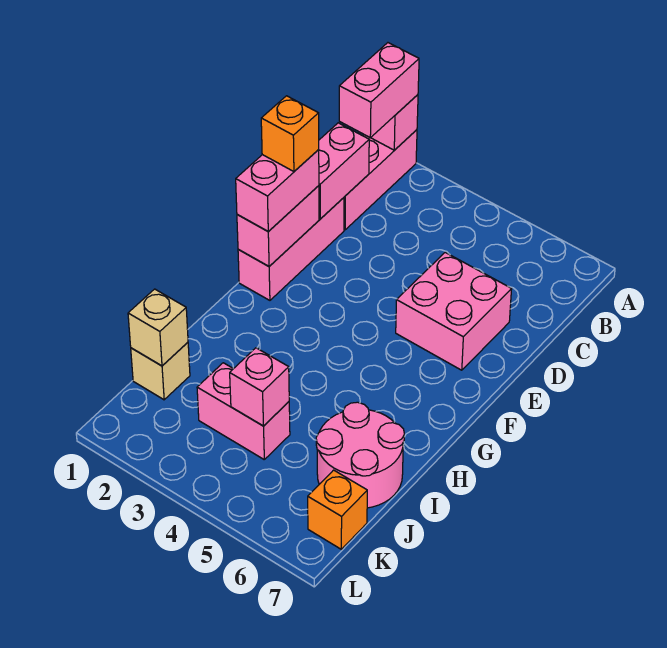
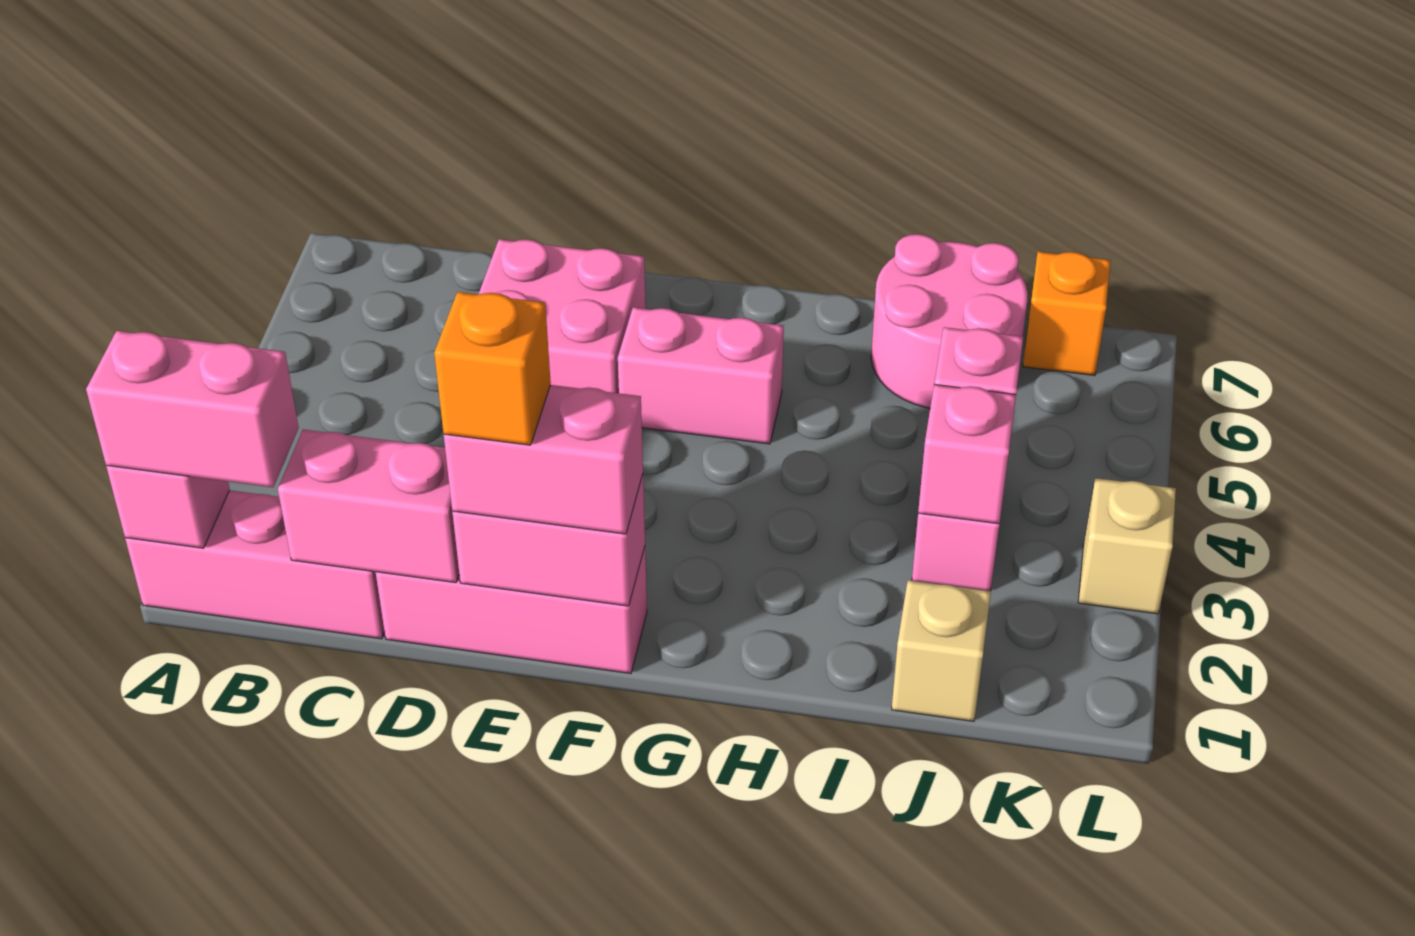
none -> pink 1x2 brick [618,307,784,444]
tan 1x1 brick [128,289,188,366] -> tan 1x1 brick moved to [1078,478,1176,614]
none -> pink 1x1 brick [918,384,1016,524]

